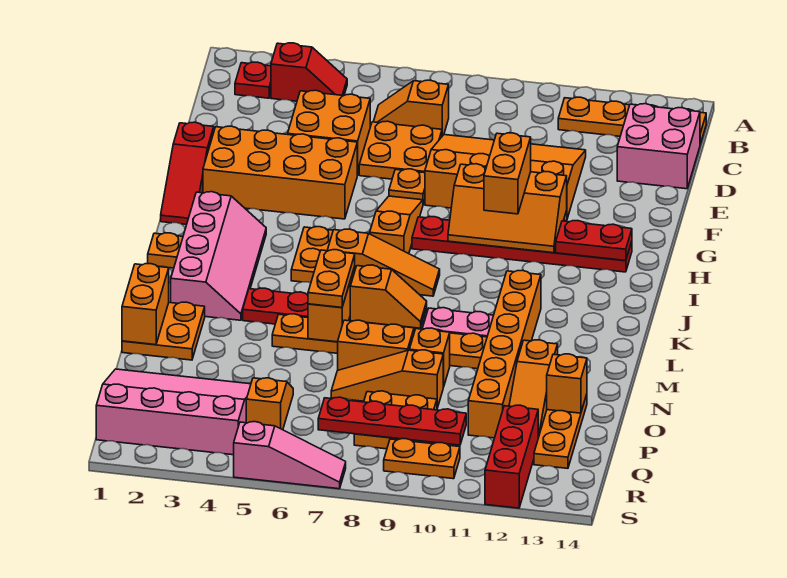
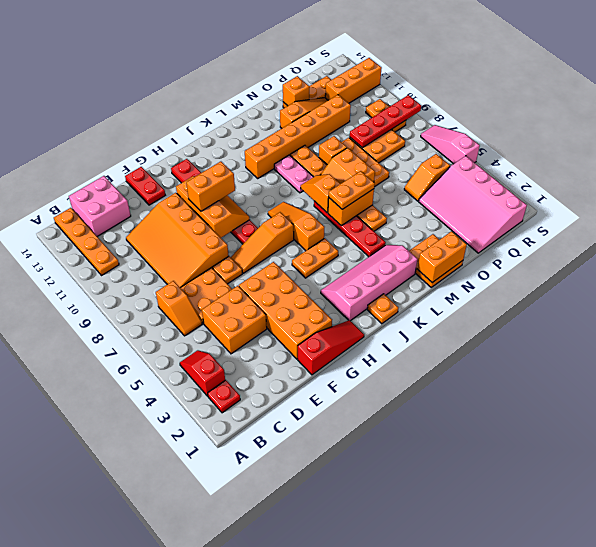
red 1x2 plate [556,221,632,261] -> red 1x2 plate moved to [125,167,165,205]
orange 1x3 slope [331,350,443,408] -> orange 1x3 plate [342,138,389,187]
red 1x4 plate [318,397,466,445] -> red 1x4 plate turned to [350,95,421,148]
red 1x3 brick [485,405,539,508] -> orange 1x3 brick [325,58,382,103]

